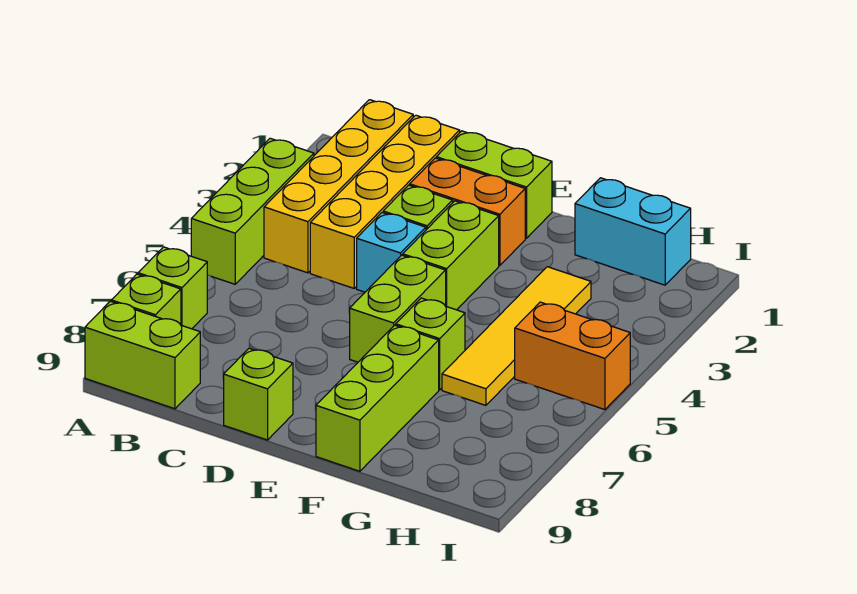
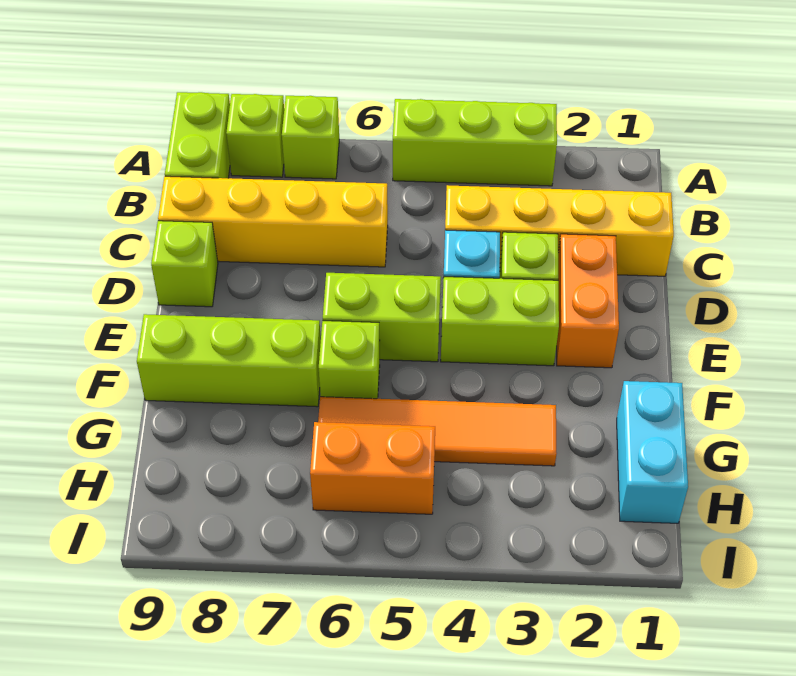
yellow 1x4 brick [264,100,413,273] -> yellow 1x4 brick moved to [158,176,388,267]
lime 1x2 brick [436,131,552,238] -> none
yellow 1x4 tile [442,267,591,405] -> orange 1x4 tile [318,397,557,466]
orange 1x2 brick [515,302,630,410] -> orange 1x2 brick turned to [310,422,435,514]

